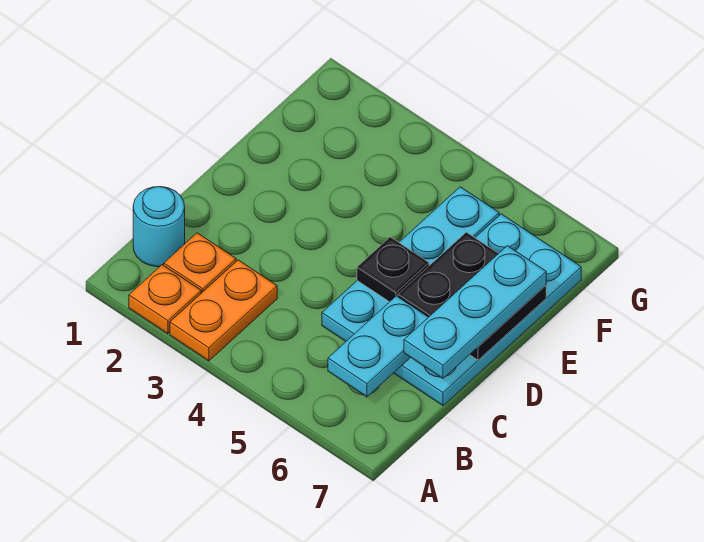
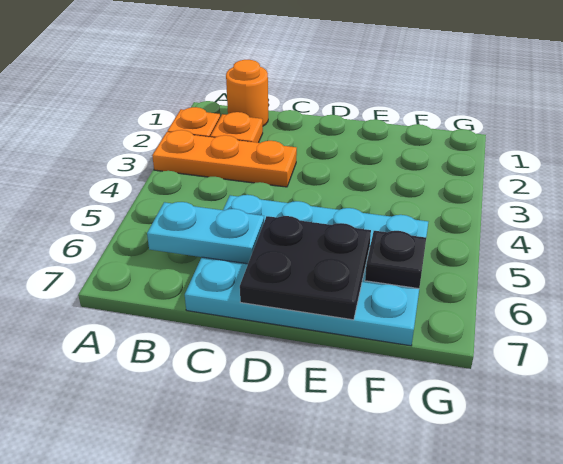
orange 1x2 plate [170,260,277,361] -> orange 1x3 plate [152,130,297,187]
cyan 1x1 round brick [133,187,185,267] -> orange 1x1 round brick [226,60,268,126]
cyan 1x3 plate [404,246,546,378] -> none
black 1x1 plate [357,237,429,302] -> black 1x1 plate moved to [365,231,426,289]

